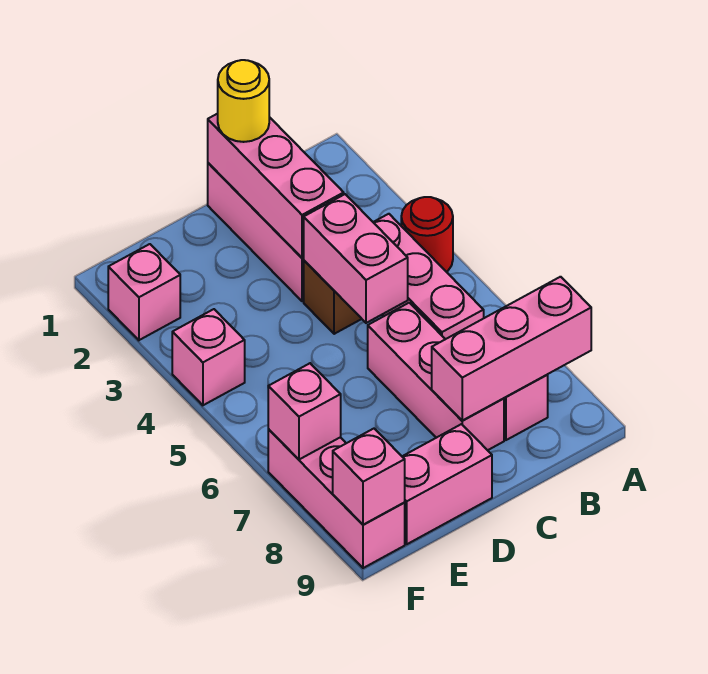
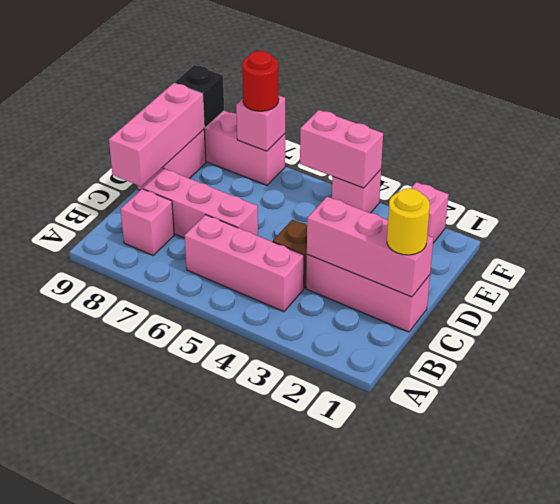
red 1x1 round brick [401,197,453,272] -> red 1x1 round brick moved to [242,51,279,111]
pink 1x3 brick [432,277,591,420] -> pink 1x3 brick moved to [109,83,204,187]
pink 1x2 brick [304,194,408,323] -> pink 1x2 brick moved to [300,110,383,188]
pink 1x1 brick [333,429,405,525] -> black 1x1 brick [175,65,224,128]

